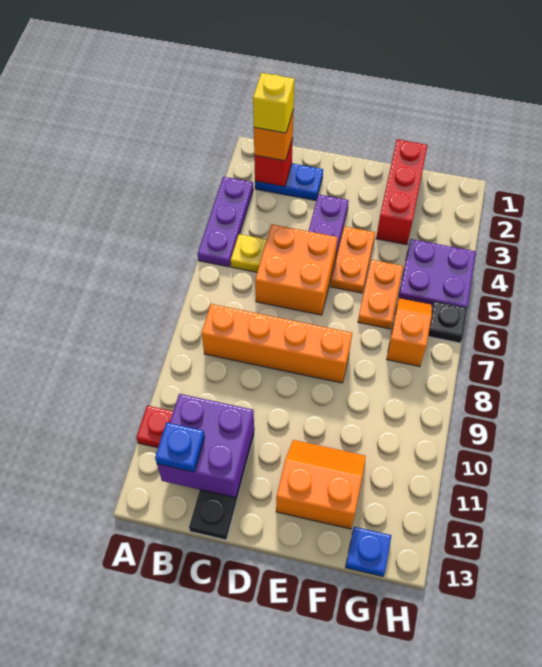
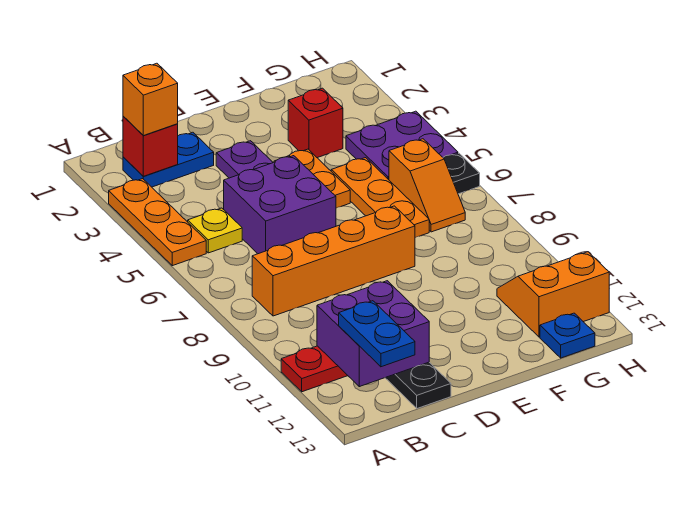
purple 1x3 plate [198,177,253,267] -> orange 1x3 plate [109,179,206,266]
yellow 1x1 brick [253,73,294,133] -> none
blue 1x1 plate [155,422,205,472] -> blue 1x2 plate [339,301,415,367]
orange 2x2 brick [255,224,338,315] -> purple 2x2 brick [224,156,336,254]
orange 2x2 slope [276,440,366,529] -> orange 2x2 slope moved to [497,252,609,337]
red 1x3 brick [376,139,428,245] -> red 1x1 brick [288,88,343,158]
orange 1x2 plate [358,260,403,329] -> orange 1x3 plate [331,158,429,238]
orange 1x2 slope [387,298,432,366] -> orange 1x2 slope turned to [389,139,465,232]

